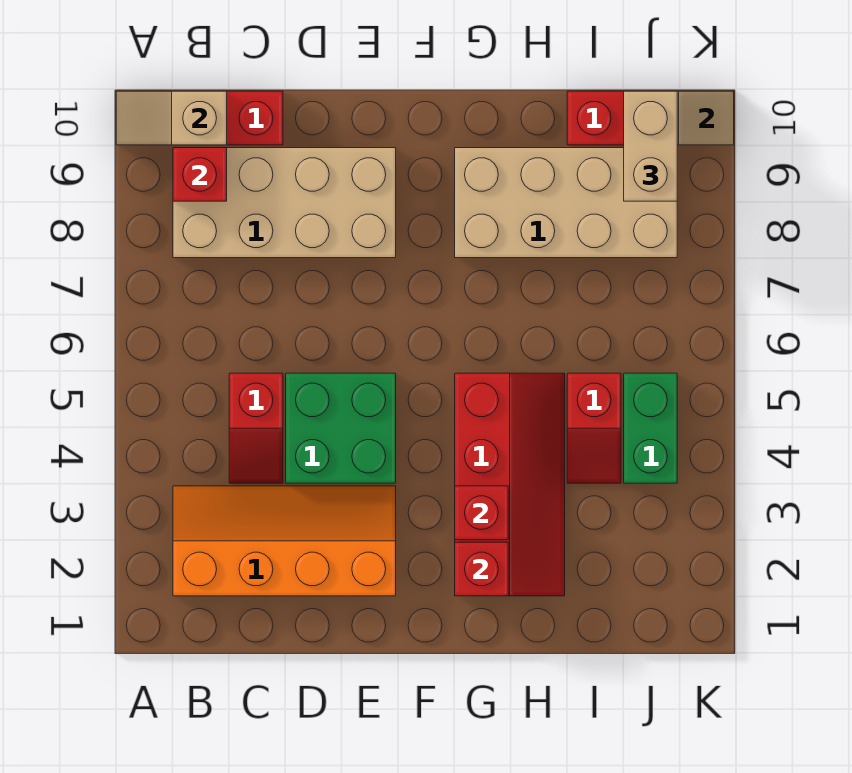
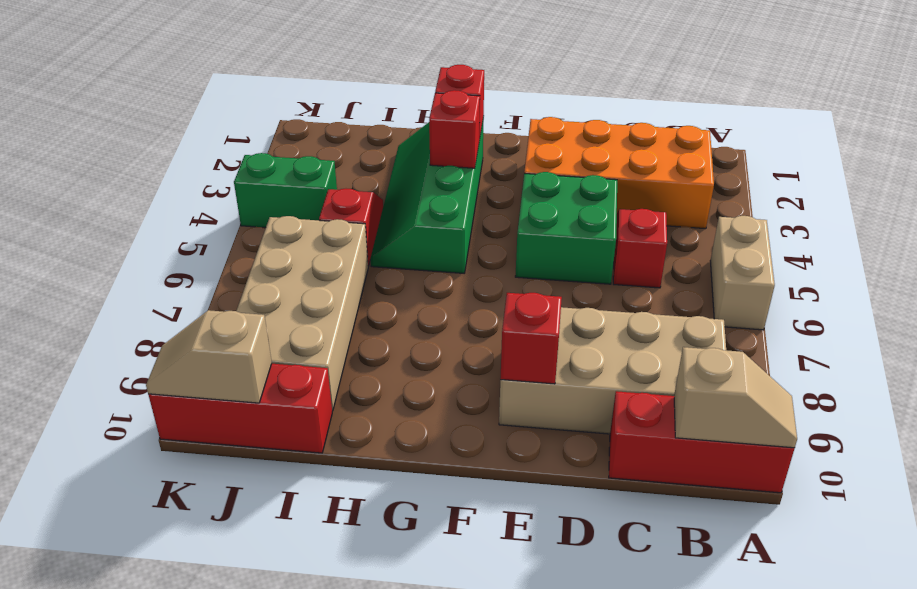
orange 2x4 slope [173,486,396,596] -> orange 2x4 brick [524,117,714,229]
red 1x1 brick [173,148,227,201] -> red 1x1 brick moved to [500,293,562,384]
red 2x4 slope [455,373,565,596] -> green 2x4 slope [370,117,484,273]
tan 2x4 brick [455,148,677,258] -> tan 2x4 brick turned to [236,216,368,411]
green 1x2 brick [624,373,677,483] -> green 1x2 brick turned to [234,153,337,228]
tan 1x2 brick [624,91,677,201] -> tan 1x2 brick moved to [710,216,775,330]

